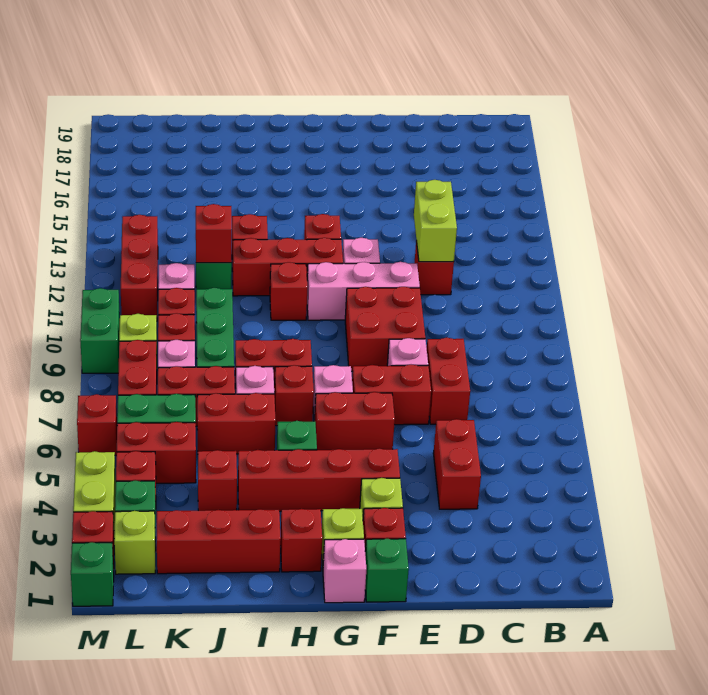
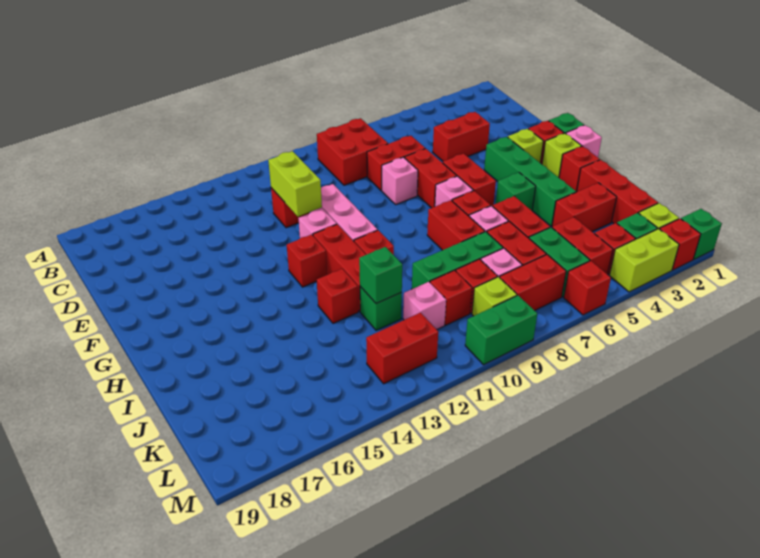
lime 1x2 brick [414,180,457,262] -> lime 1x2 brick turned to [268,151,322,216]
red 2x2 brick [345,287,425,371] -> red 2x2 brick moved to [317,118,388,185]
red 1x4 brick [238,448,400,511] -> green 1x4 brick [484,137,576,226]
red 1x1 brick [198,450,237,511] -> red 1x2 brick [552,183,617,231]
red 1x1 brick [196,204,232,263] -> green 1x1 brick [359,247,402,304]
red 1x3 brick [121,215,158,319] -> red 1x2 brick [366,313,438,384]

